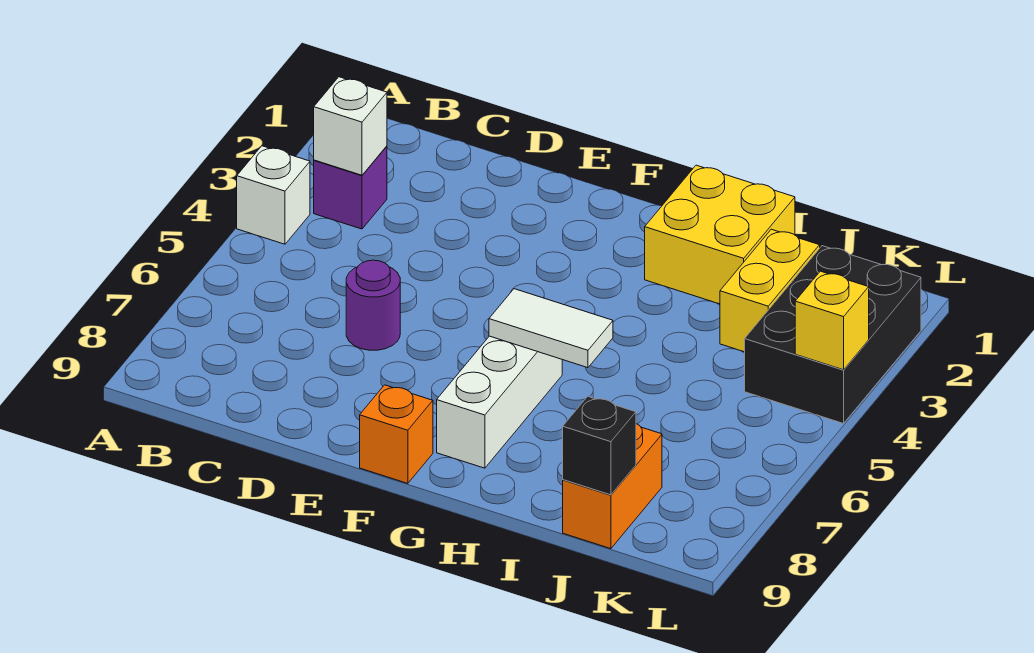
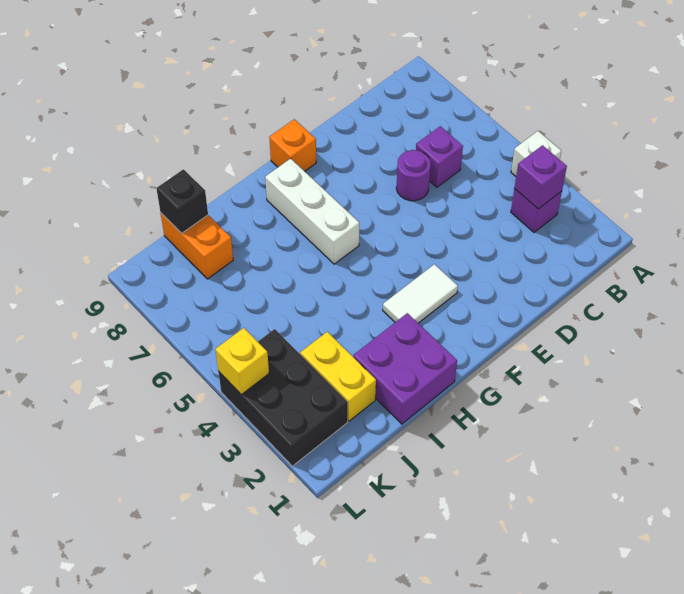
white 1x1 brick [314,77,387,175] -> purple 1x1 brick [514,145,567,209]
none -> purple 1x1 brick [416,126,463,187]
white 1x2 tile [489,289,613,368] -> white 1x2 tile moved to [383,264,458,323]
yellow 2x2 brick [645,165,795,304] -> purple 2x2 brick [353,313,457,424]

